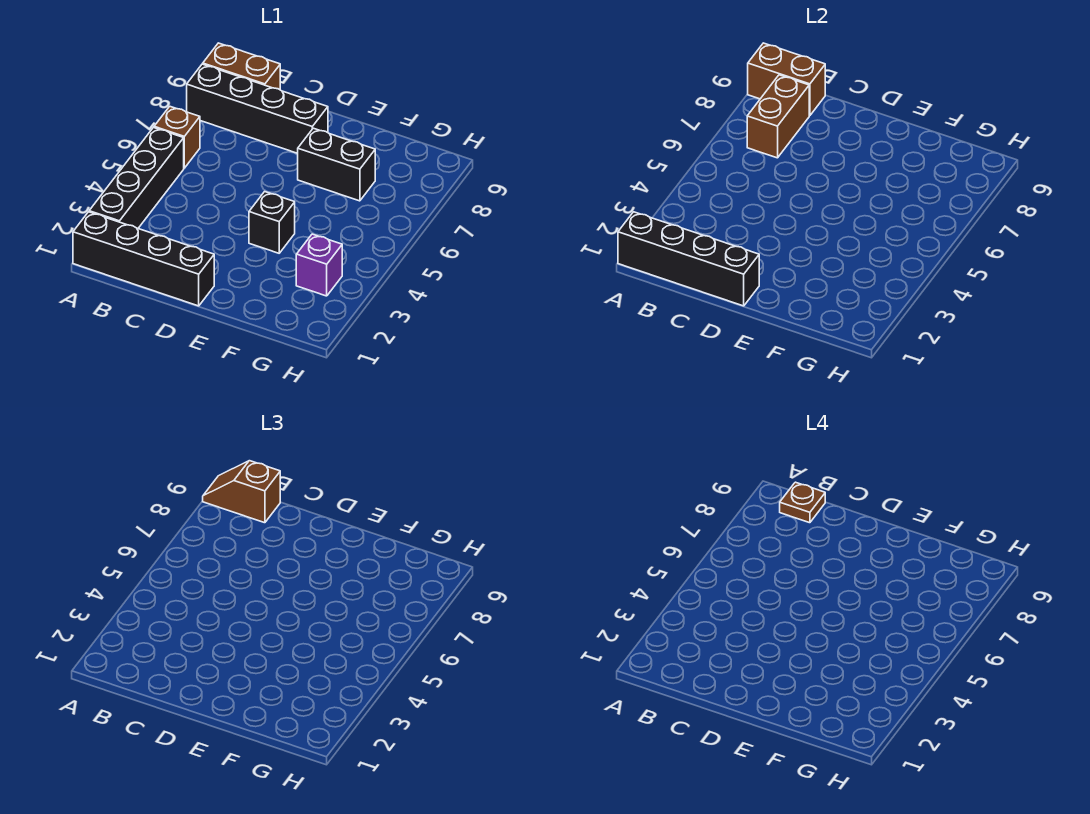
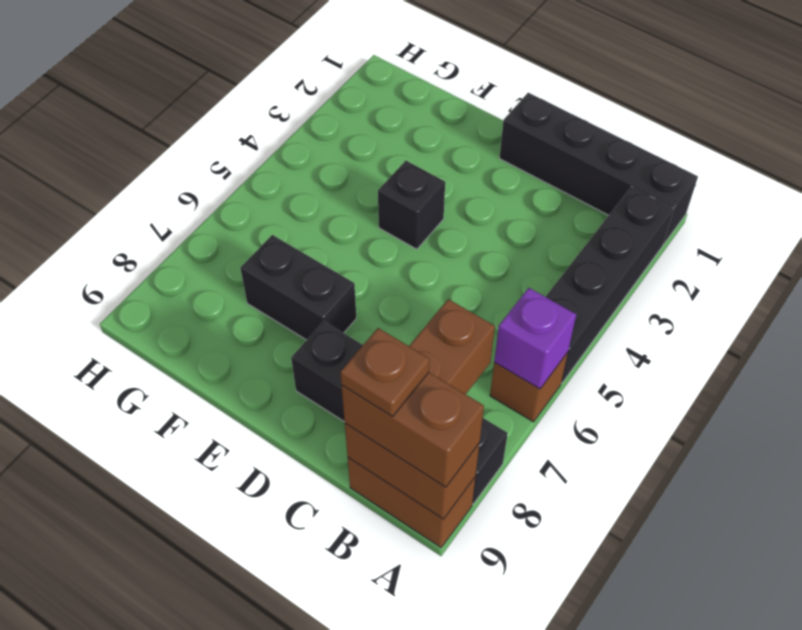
black 1x4 brick [618,212,759,306] -> none
brown 1x2 slope [203,461,280,523] -> brown 1x2 brick [342,373,484,487]
purple 1x1 brick [296,234,342,296] -> purple 1x1 brick moved to [494,288,576,389]

